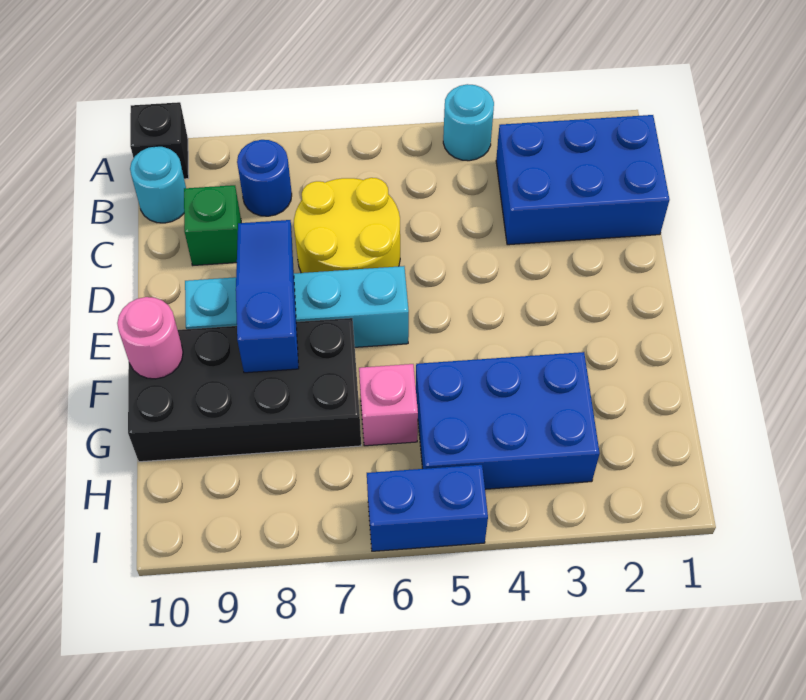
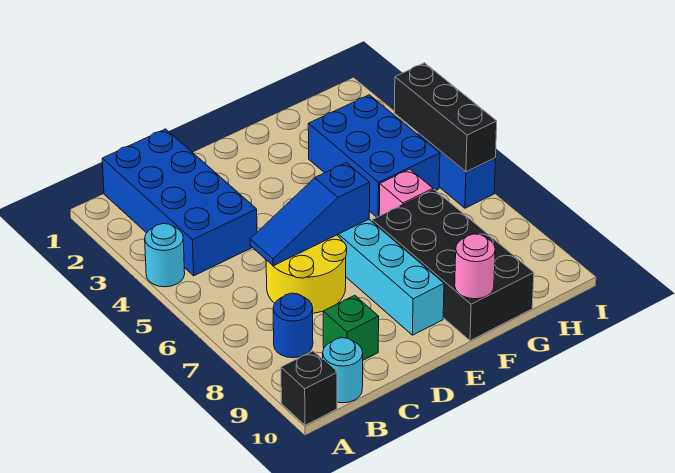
blue 2x3 brick [496,115,670,245] -> blue 2x4 brick [102,129,257,276]
blue 1x3 slope [236,220,299,373] -> blue 1x3 slope moved to [250,163,370,266]
none -> black 1x3 brick [394,63,497,172]

